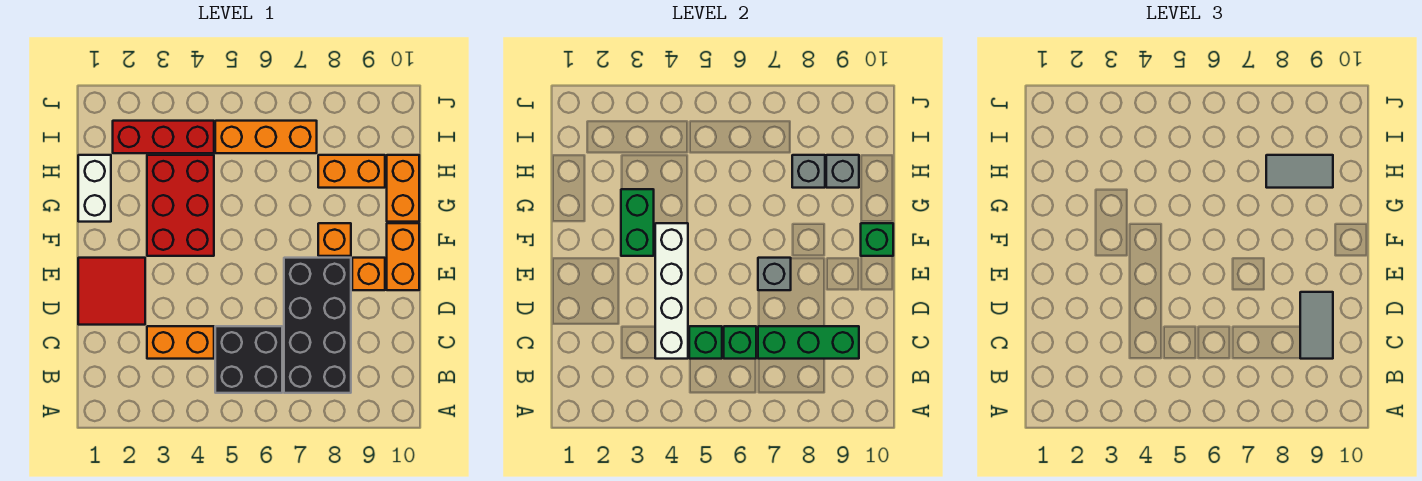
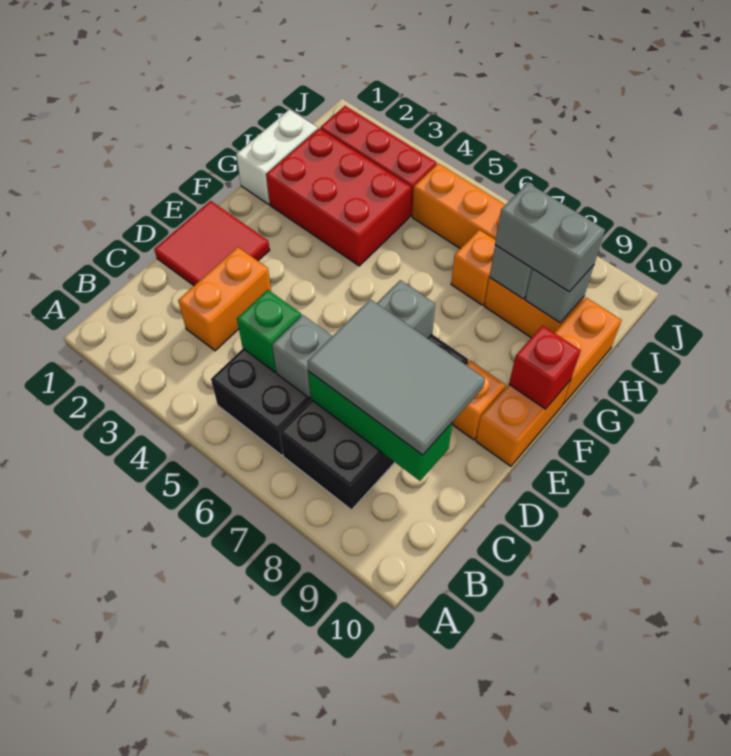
orange 1x2 brick [147,326,214,359] -> orange 1x2 brick turned to [178,247,271,351]
white 1x4 brick [655,223,688,359] -> none
green 1x1 brick [724,326,756,359] -> grey 1x1 brick [272,315,332,398]
grey 1x2 tile [1300,292,1333,359] -> grey 2x3 tile [308,299,485,455]
red 2x3 brick [147,155,214,256] -> red 2x3 brick turned to [266,128,411,266]
green 1x2 brick [621,189,654,256] -> none
orange 1x1 brick [318,223,351,256] -> orange 1x1 brick moved to [451,230,496,305]
green 1x1 brick [861,223,893,256] -> red 1x1 brick [509,325,581,409]
grey 1x2 tile [1266,155,1333,188] -> grey 1x2 brick [495,183,605,292]

